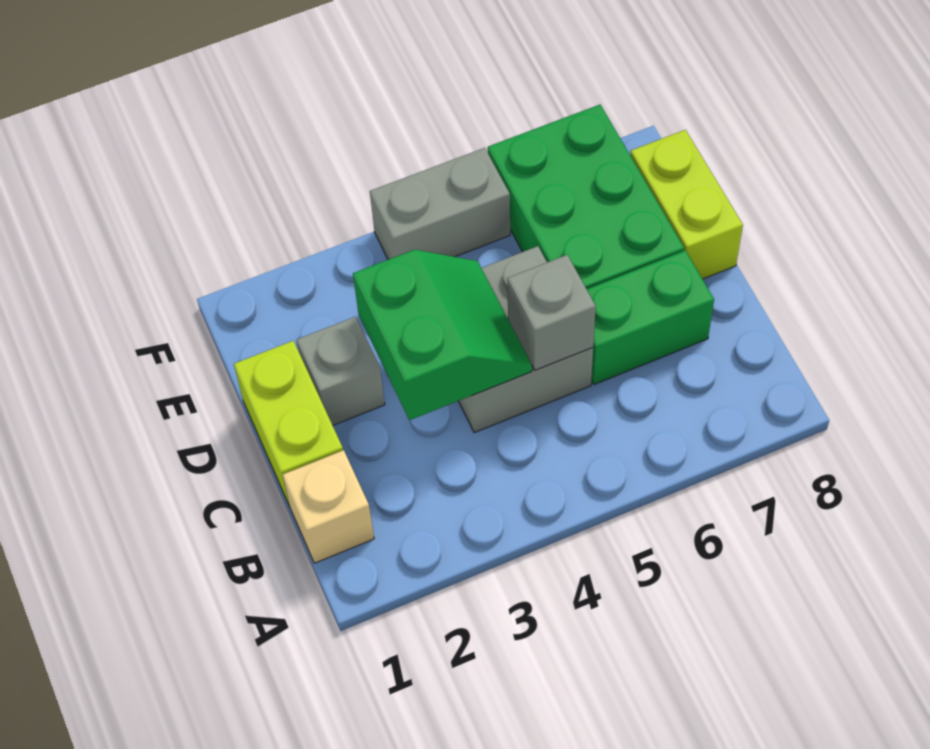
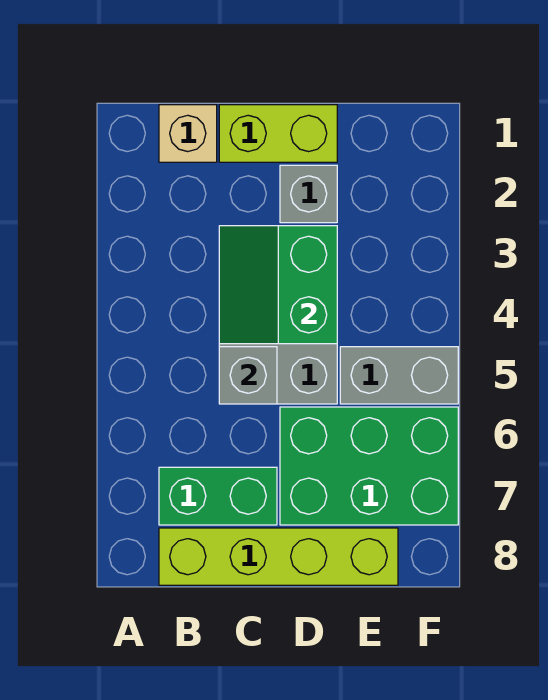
green 2x2 slope [353,250,532,420] -> green 2x2 slope turned to [219,226,337,344]
green 1x2 brick [587,250,714,384] -> green 1x2 brick turned to [159,467,277,525]
lime 1x2 brick [630,130,743,279] -> lime 1x4 brick [159,528,398,585]
grey 1x2 brick [370,148,510,260] -> grey 1x2 brick turned to [340,347,458,404]

